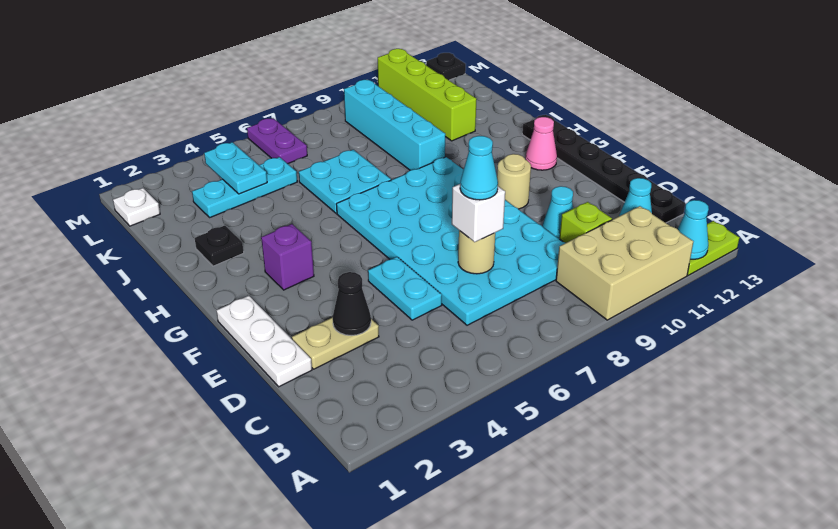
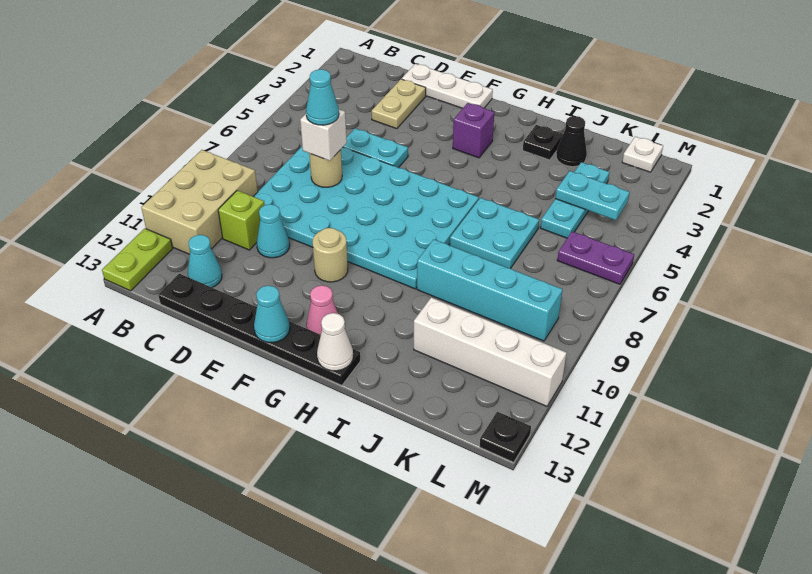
cyan 1x1 cone [678,200,708,259] -> cyan 1x1 cone moved to [254,286,290,342]
black 1x1 cone [333,272,371,336] -> black 1x1 cone moved to [556,116,587,167]
none -> white 1x1 cone [317,313,353,371]
lime 1x4 brick [378,49,476,141] -> white 1x4 brick [414,298,567,406]

